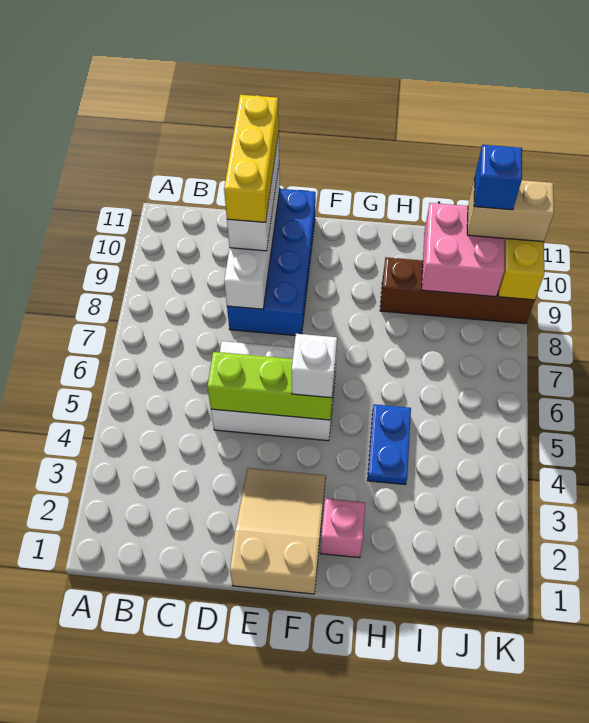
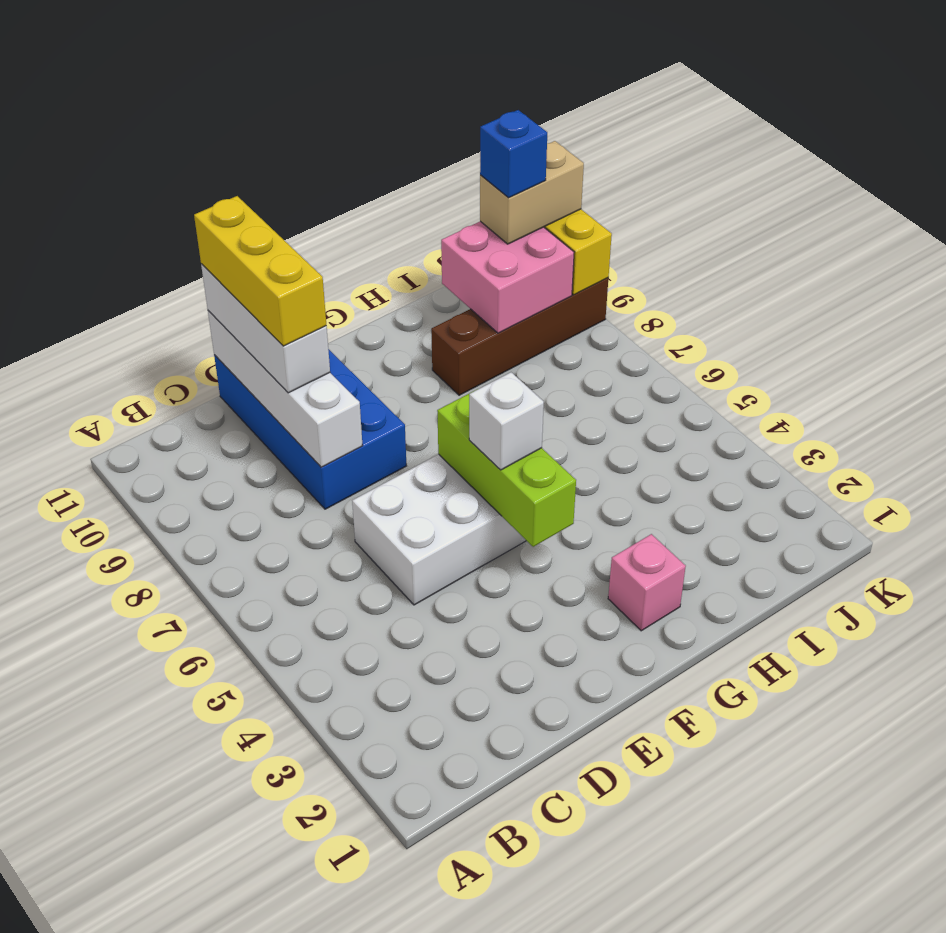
lime 1x3 brick [207,352,335,420] -> lime 1x3 brick turned to [437,389,576,547]
tan 2x3 slope [230,468,326,594] -> none
blue 1x2 plate [368,404,411,485] -> none

